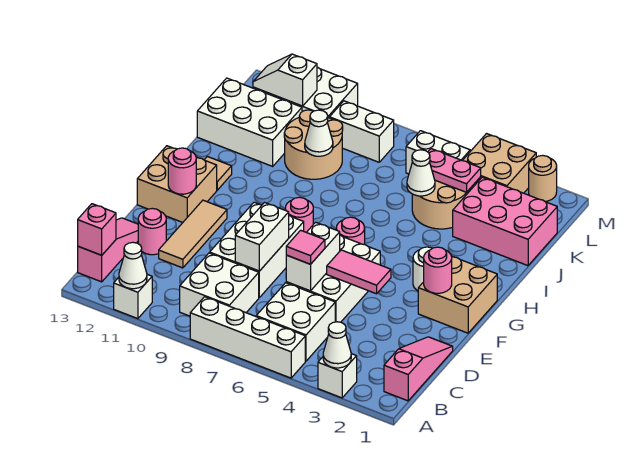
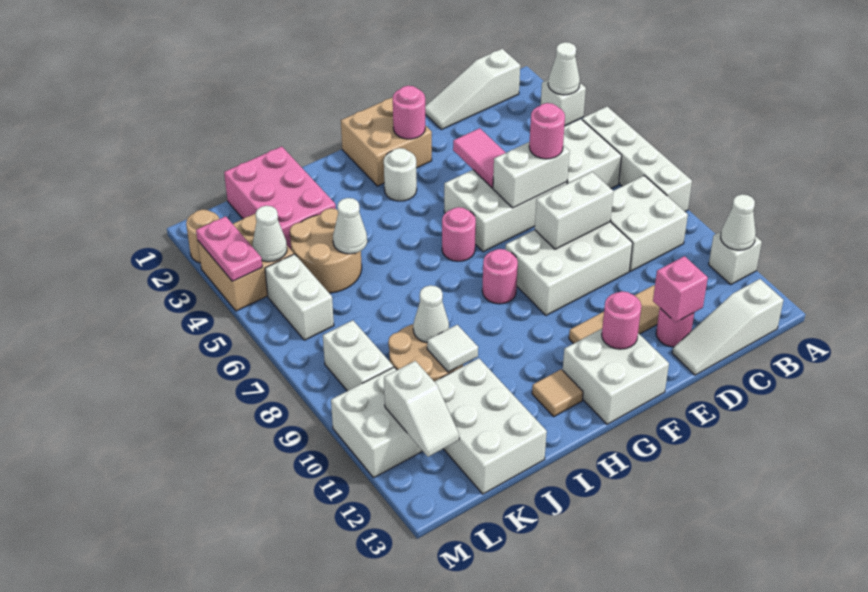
pink 1x3 slope [384,337,453,401] -> white 1x3 slope [425,49,520,130]
pink 1x3 slope [78,218,138,282] -> white 1x3 slope [672,279,783,375]
pink 1x1 brick [78,204,116,255] -> pink 1x1 brick moved to [653,256,708,322]
pink 1x1 tile [286,230,325,264] -> pink 1x1 round brick [529,103,565,159]
tan 2x2 brick [137,146,217,222] -> white 2x2 brick [563,329,669,424]
none -> white 1x1 tile [427,325,478,372]
pink 1x2 plate [428,149,481,192] -> pink 1x2 plate moved to [196,216,262,281]
none -> white 1x1 cone [252,206,287,262]

